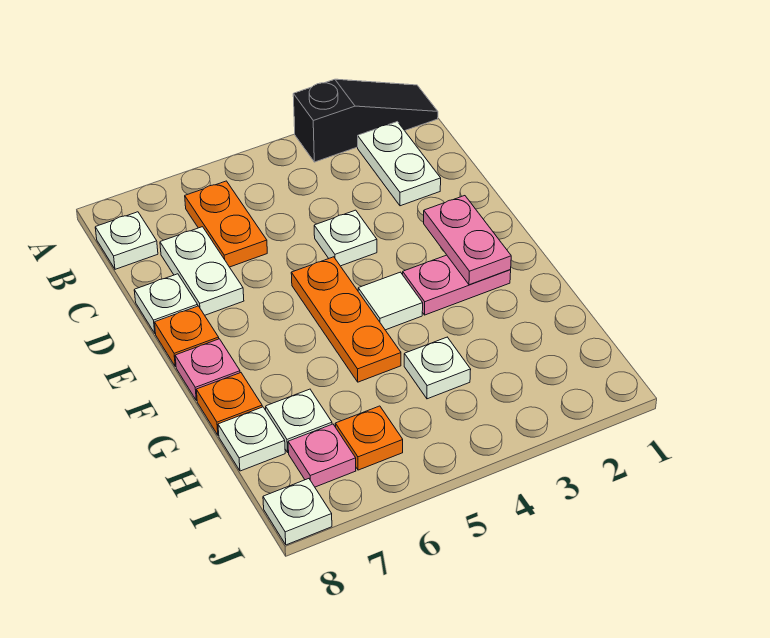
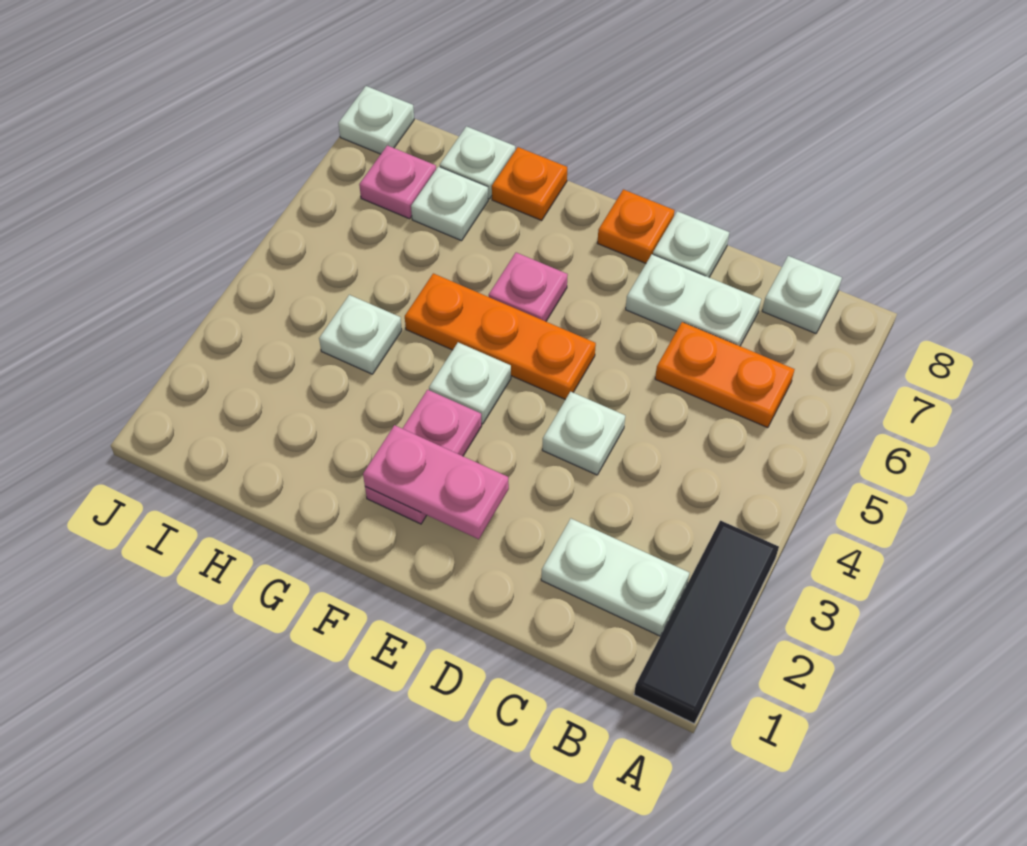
black 1x3 slope [293,79,438,162] -> black 1x3 tile [634,521,779,723]
white 1x1 tile [358,272,423,330] -> white 1x1 plate [429,342,511,424]
pink 1x1 plate [175,339,240,401] -> pink 1x1 plate moved to [489,253,568,321]
orange 1x1 plate [335,406,403,470] -> none

